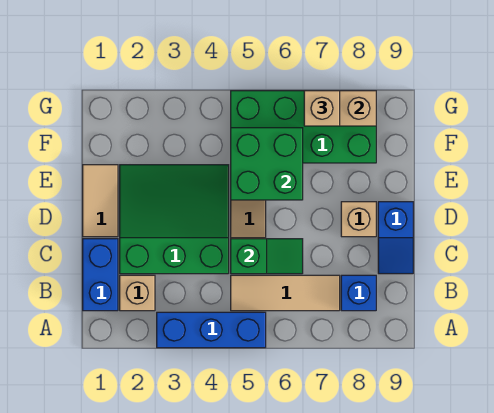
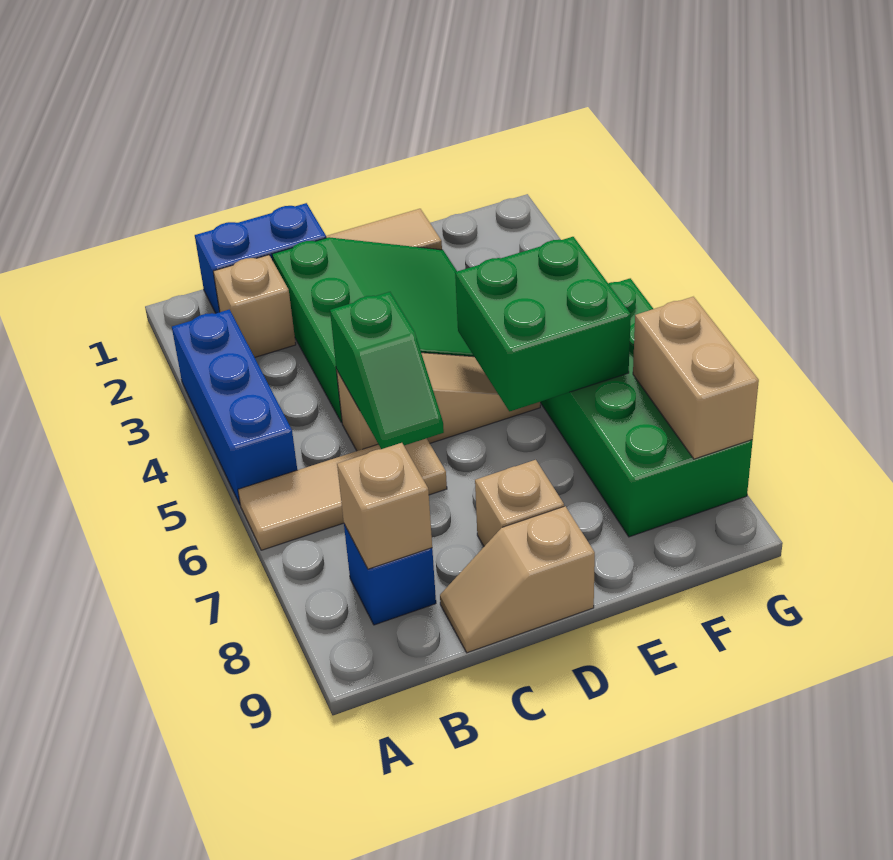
tan 1x3 tile [231,275,340,311] -> tan 1x3 tile turned to [238,438,447,550]
blue 1x2 slope [378,202,413,274] -> tan 1x2 slope [440,506,595,653]
tan 1x1 brick [304,91,340,126] -> tan 1x1 brick moved to [337,443,432,569]

